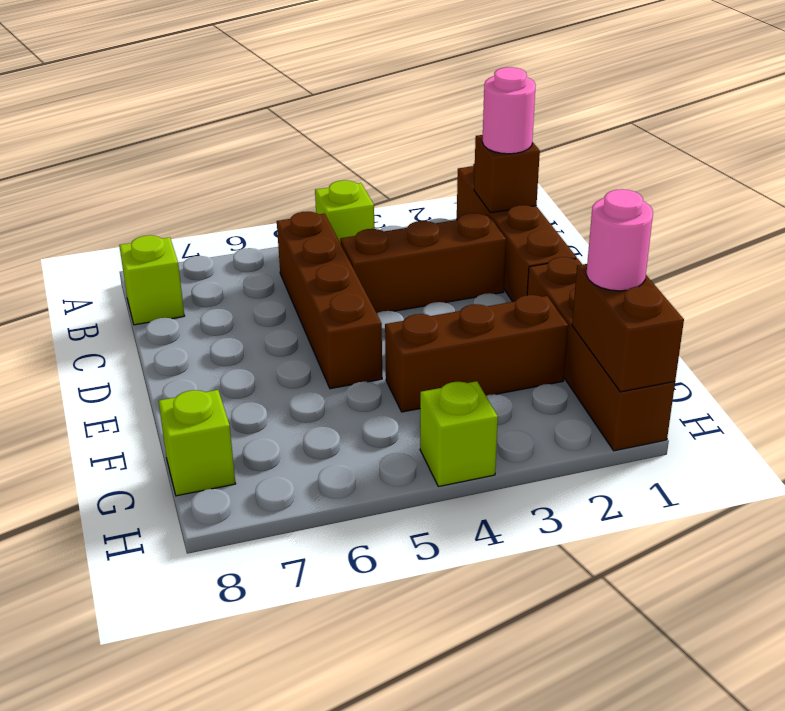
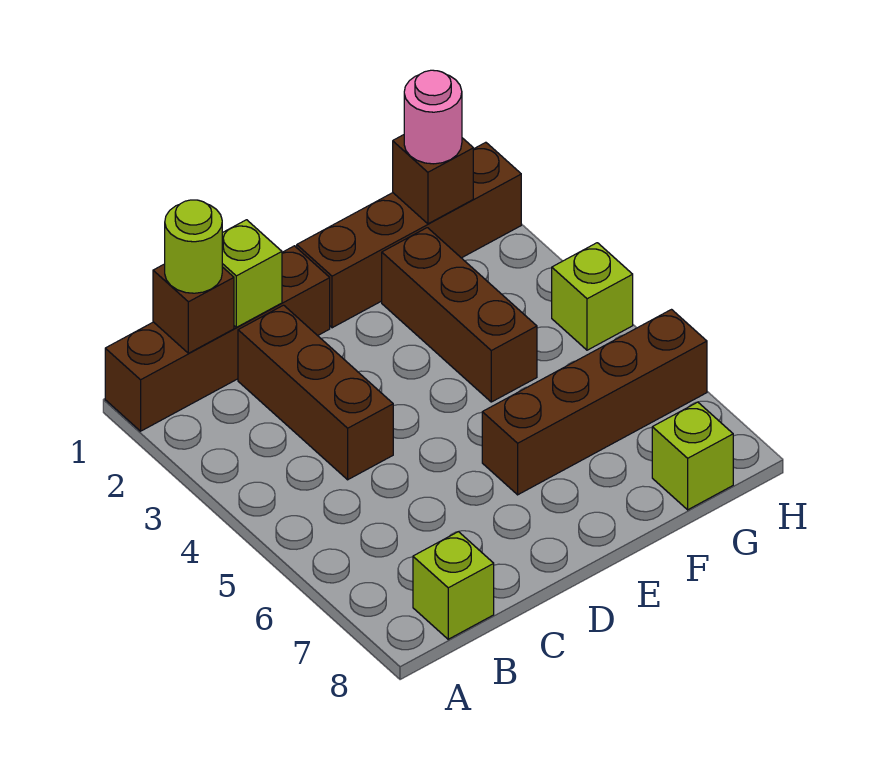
lime 1x1 brick [315,180,374,242] -> lime 1x1 brick moved to [222,220,282,327]
pink 1x1 round brick [482,67,536,154] -> lime 1x1 round brick [165,200,222,293]
brown 1x4 brick [277,211,382,389] -> brown 1x4 brick moved to [482,310,707,495]
brown 1x2 brick [572,264,684,392] -> brown 1x1 brick [393,135,473,224]

